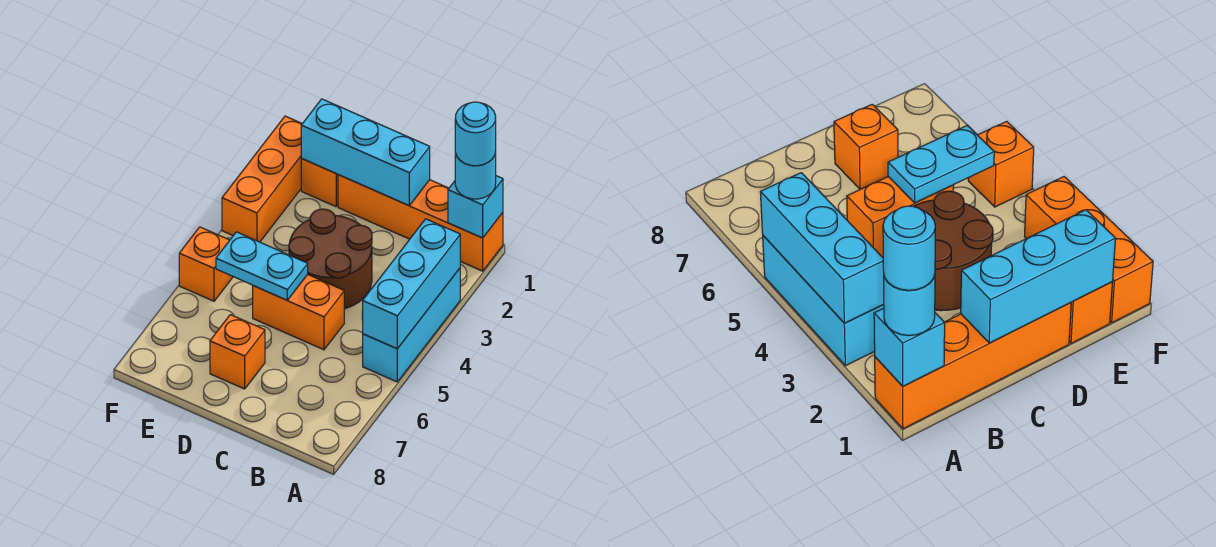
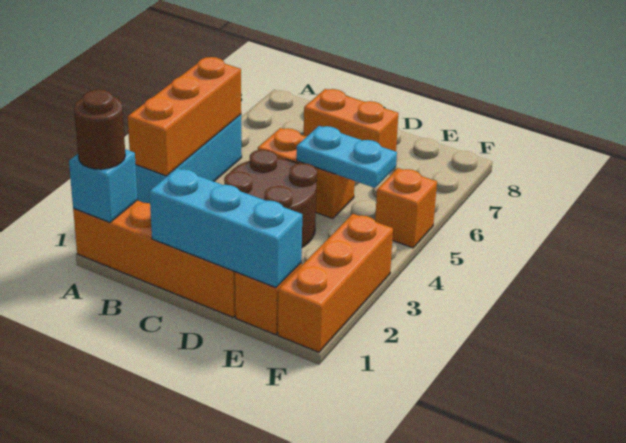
cyan 1x1 round brick [455,151,496,199] -> brown 1x1 round brick [74,89,125,169]
cyan 1x1 round brick [455,102,496,166] -> none
cyan 1x3 brick [363,219,460,349] -> orange 1x3 brick [128,57,241,176]
orange 1x1 brick [210,315,265,389] -> orange 1x2 brick [304,89,398,151]

